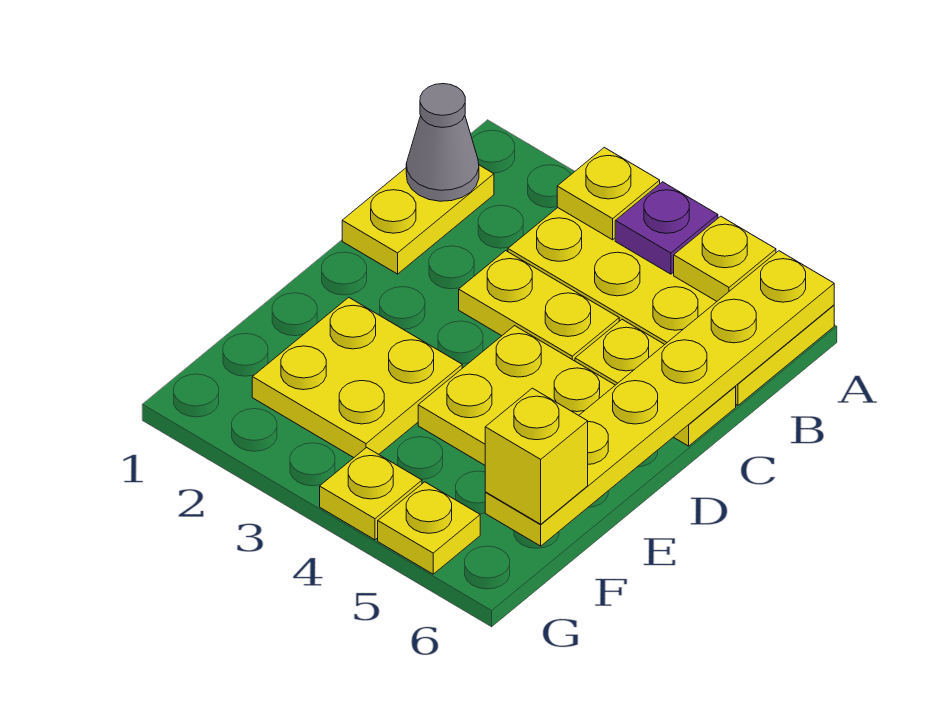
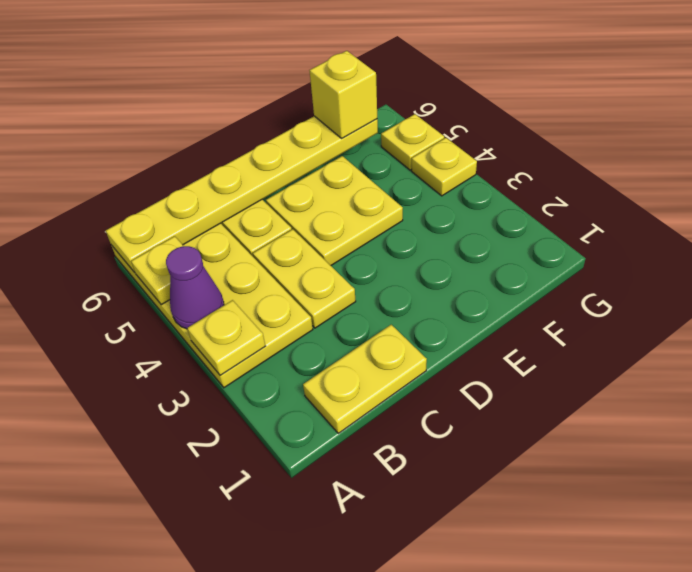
purple 1x1 plate [615,182,718,274] -> purple 1x1 cone [166,246,224,329]
grey 1x1 cone [406,84,479,201] -> none
yellow 2x2 plate [252,297,462,458] -> none

